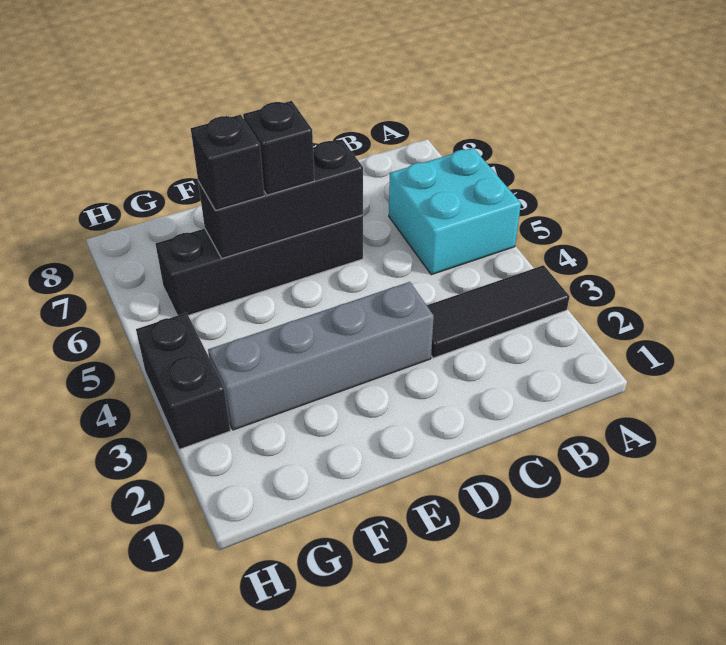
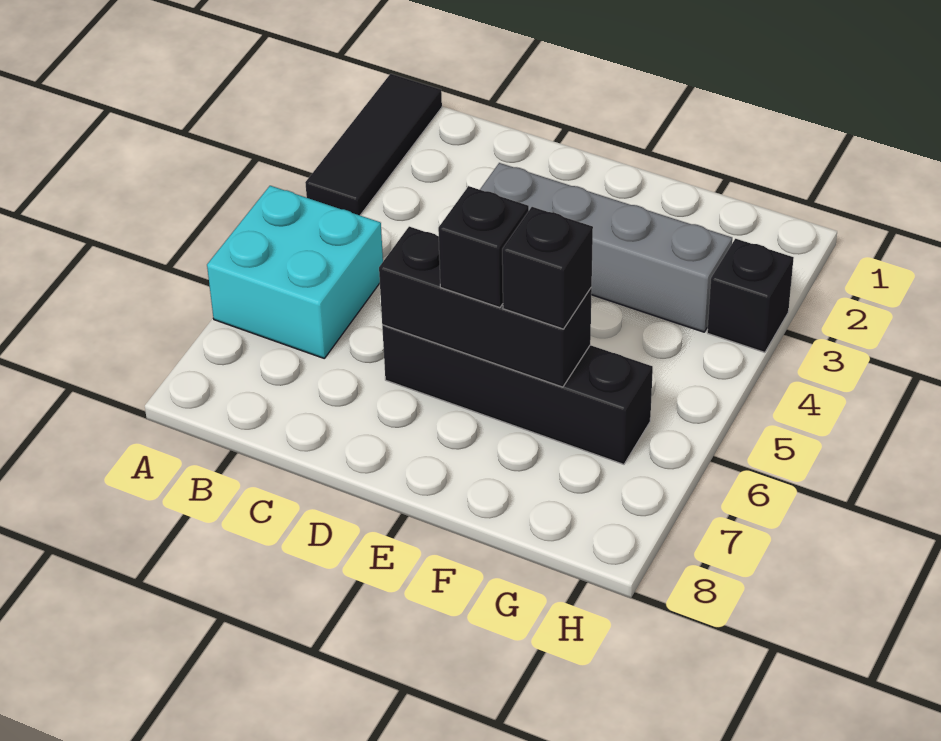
black 1x3 tile [427,265,570,358] -> black 1x3 tile turned to [305,74,442,215]
black 1x2 brick [136,313,230,449] -> black 1x1 brick [707,239,794,352]

